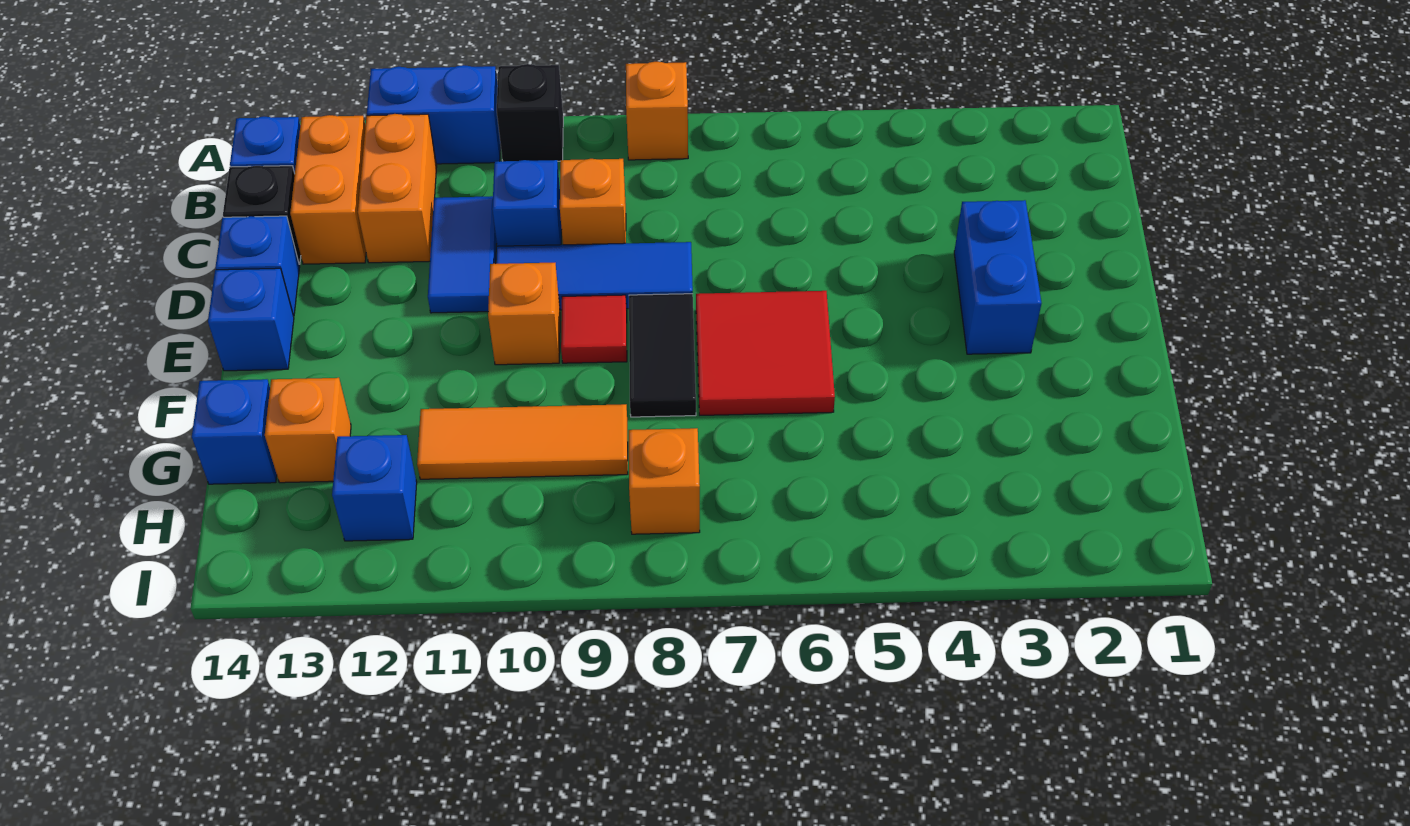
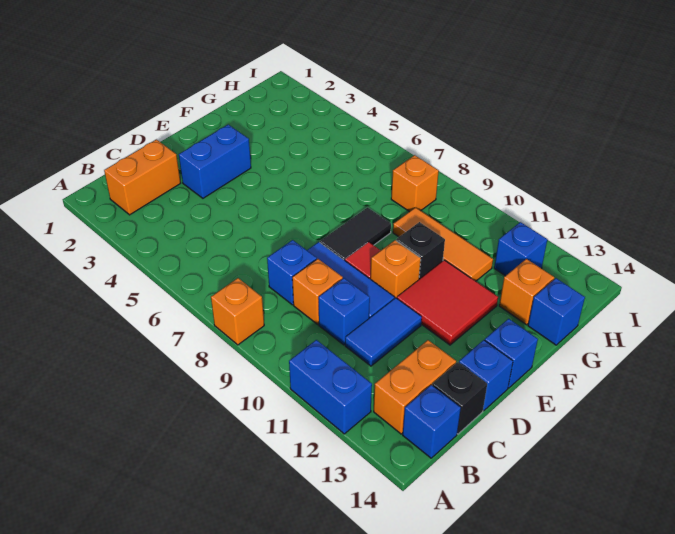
black 1x1 brick [497,64,563,161] -> black 1x1 brick moved to [396,222,445,279]
orange 1x2 brick [358,114,437,263] -> orange 1x2 brick moved to [104,140,181,215]
none -> blue 1x1 brick [267,240,317,305]
red 2x2 tile [696,291,835,415] -> red 2x2 tile moved to [397,260,498,345]

